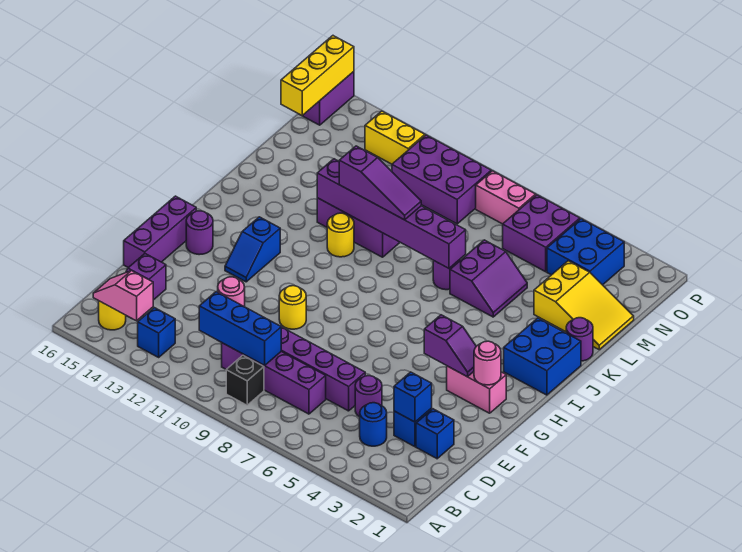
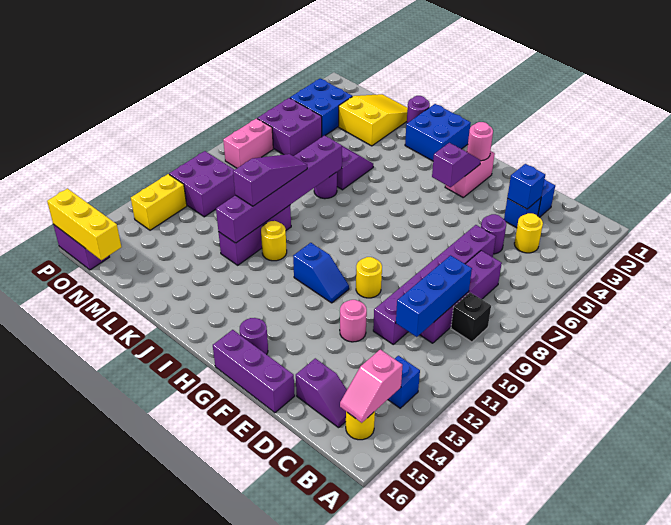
blue 1x1 round brick [360,403,387,446] -> yellow 1x1 round brick [514,213,543,253]
blue 1x2 slope [225,217,280,282] -> blue 1x2 slope moved to [293,243,349,303]
purple 2x3 brick [392,135,491,224] -> purple 2x2 brick [169,151,235,217]

